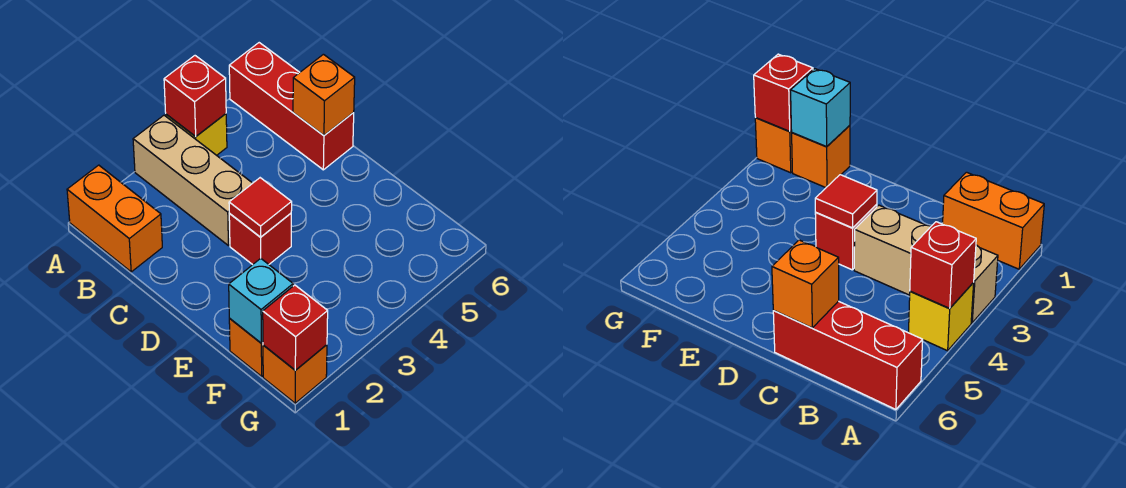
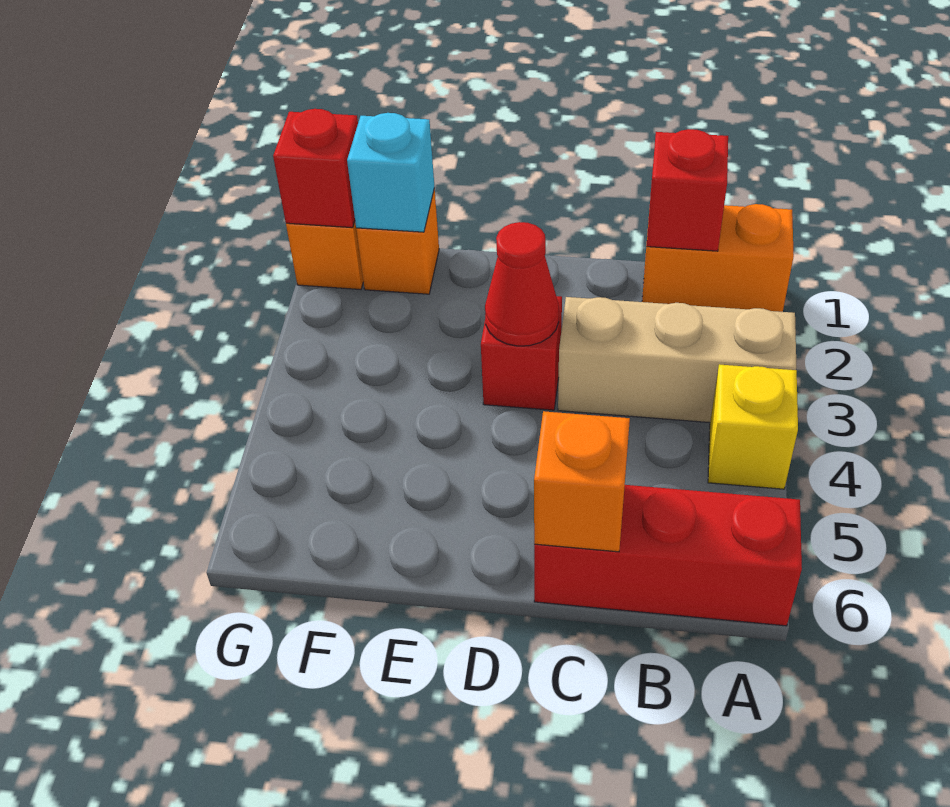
red 1x1 brick [164,56,226,137] -> red 1x1 brick moved to [647,129,728,251]
red 1x1 tile [229,178,292,237] -> red 1x1 cone [485,222,559,346]

